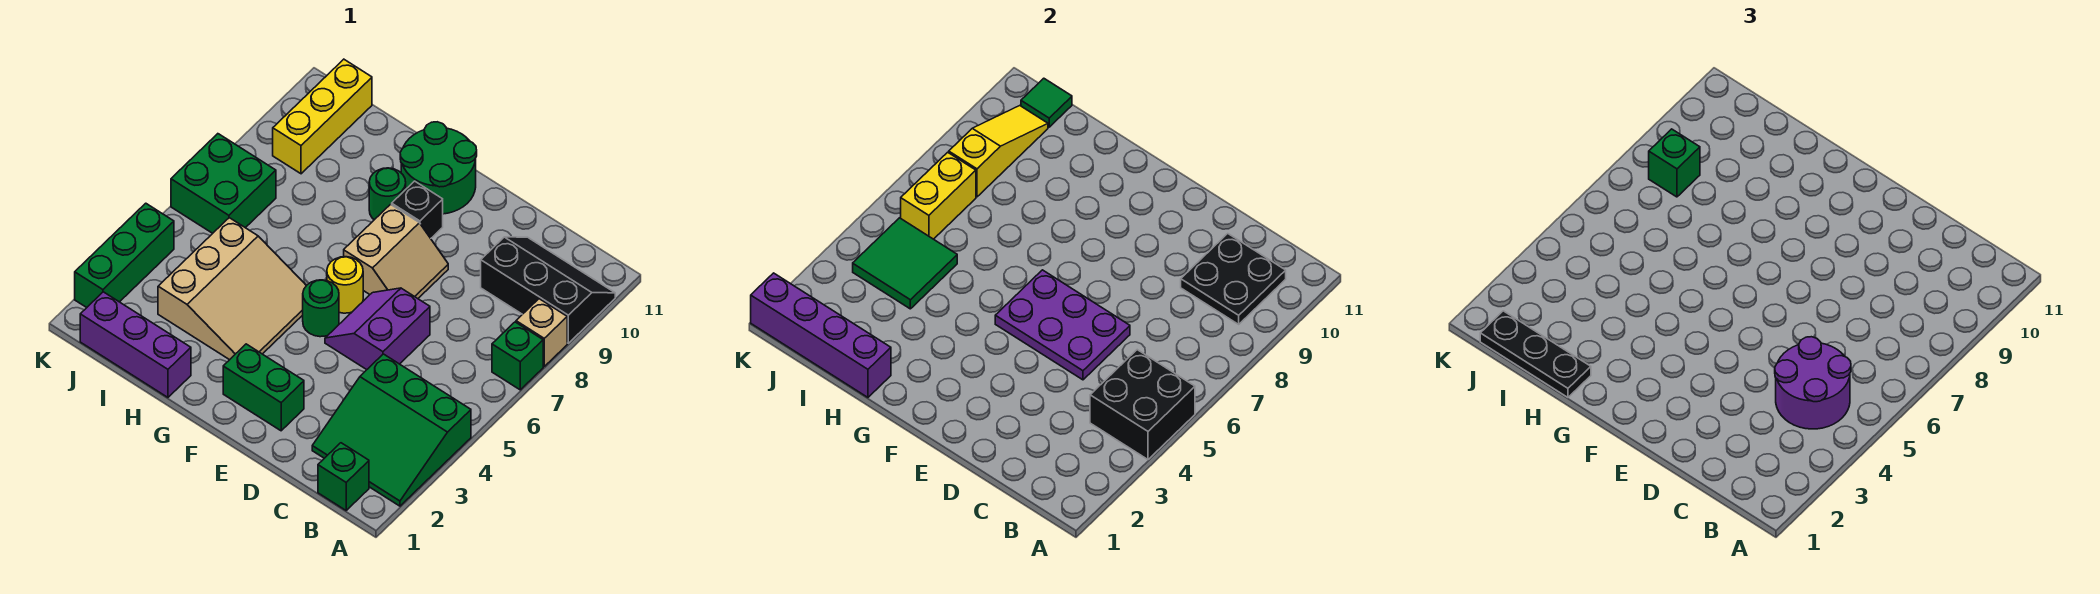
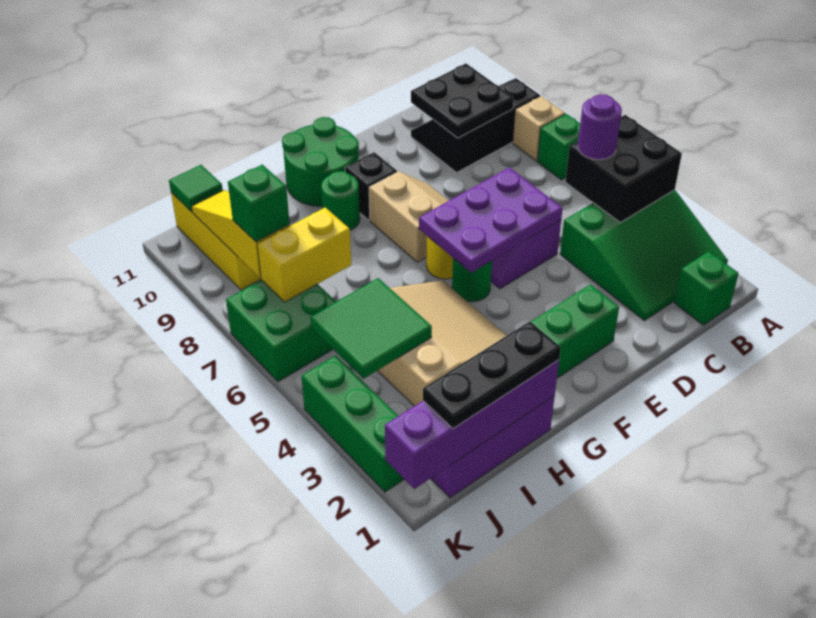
purple 2x2 round brick [1775,337,1851,429] -> purple 1x1 round brick [578,94,622,160]
yellow 1x2 brick [901,152,976,239] -> yellow 1x2 brick turned to [257,207,351,302]

